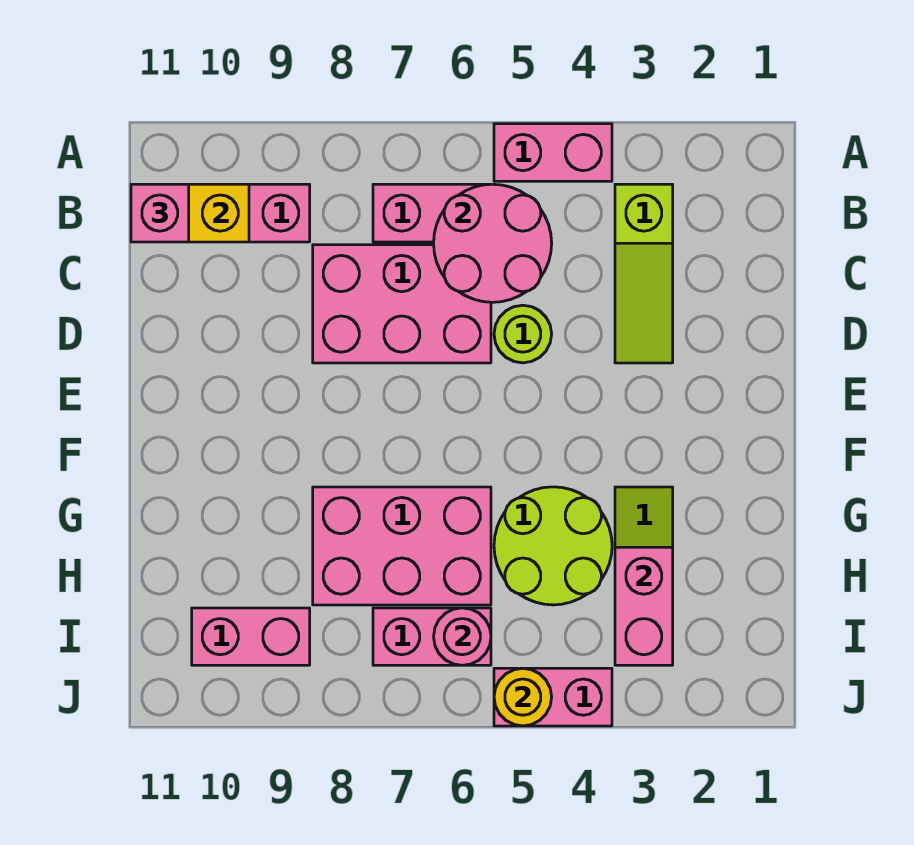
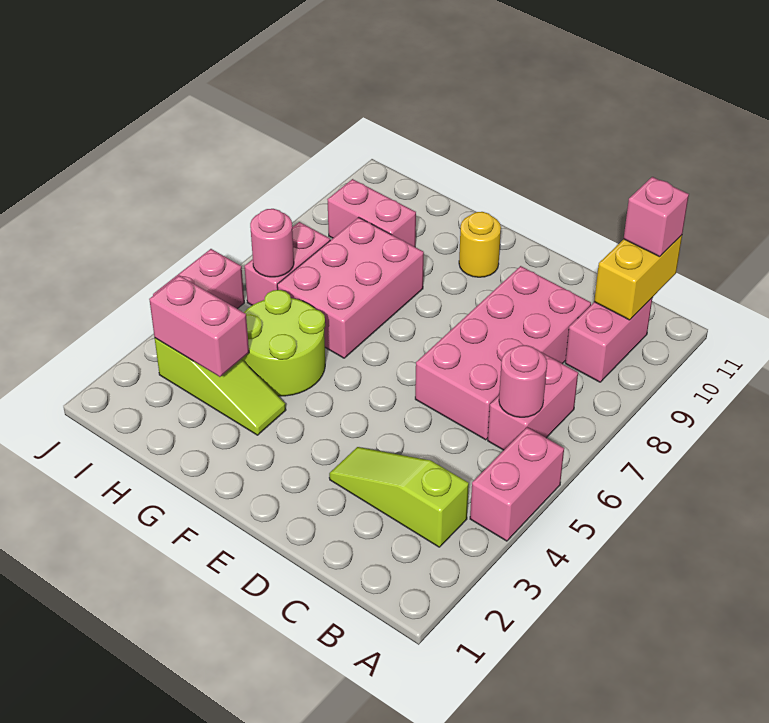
pink 2x2 round brick [434,184,552,302] -> pink 1x1 round brick [499,345,547,417]
pink 2x3 brick [313,245,491,363] -> pink 2x4 brick [415,266,591,440]
lime 1x1 round brick [494,305,552,363] -> none
pink 1x2 brick [192,608,310,665] -> pink 1x2 brick turned to [327,179,416,247]
yellow 1x1 round brick [494,668,552,726] -> yellow 1x1 round brick moved to [459,212,501,277]

